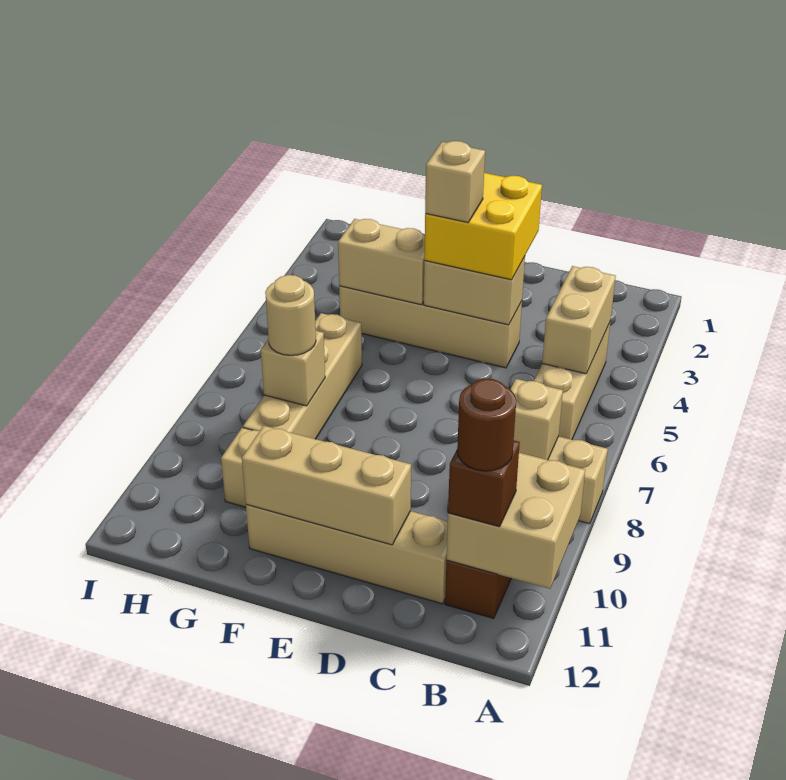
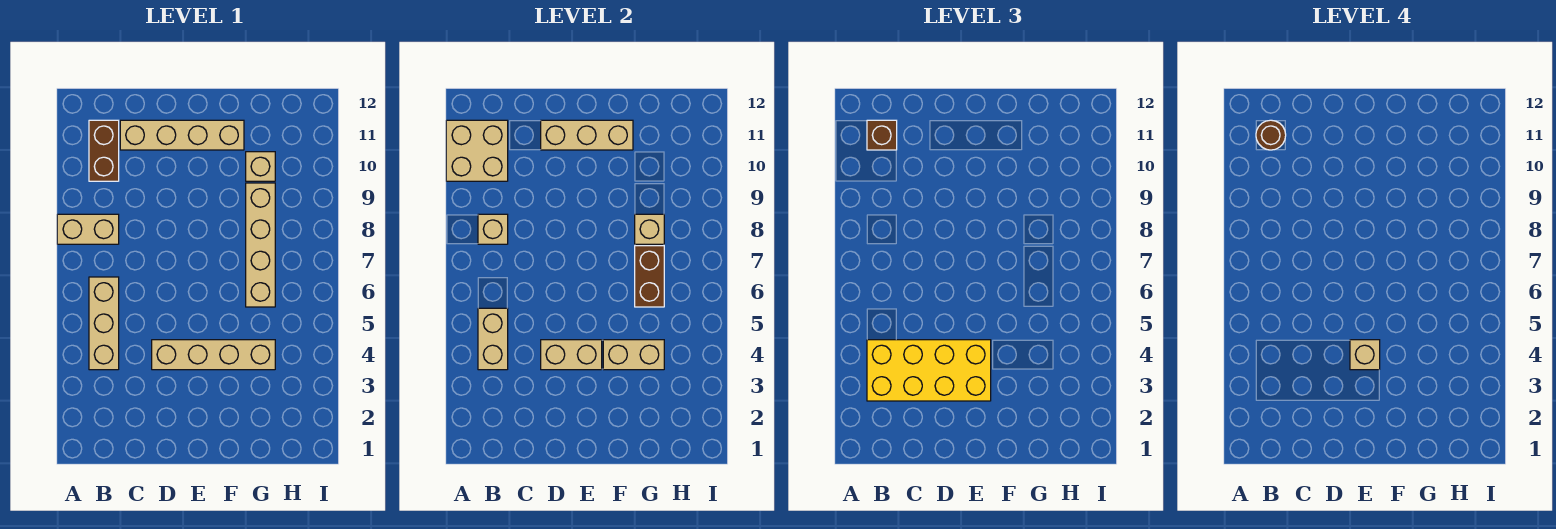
yellow 2x2 brick [424,173,542,280] -> yellow 2x4 brick [867,340,991,401]
none -> brown 1x2 brick [635,246,664,307]
tan 1x1 round brick [265,275,316,355] -> none

